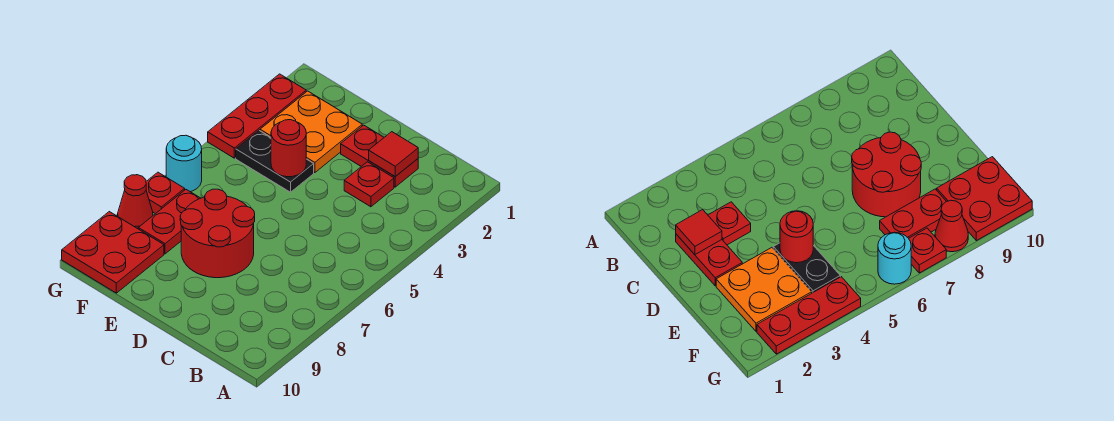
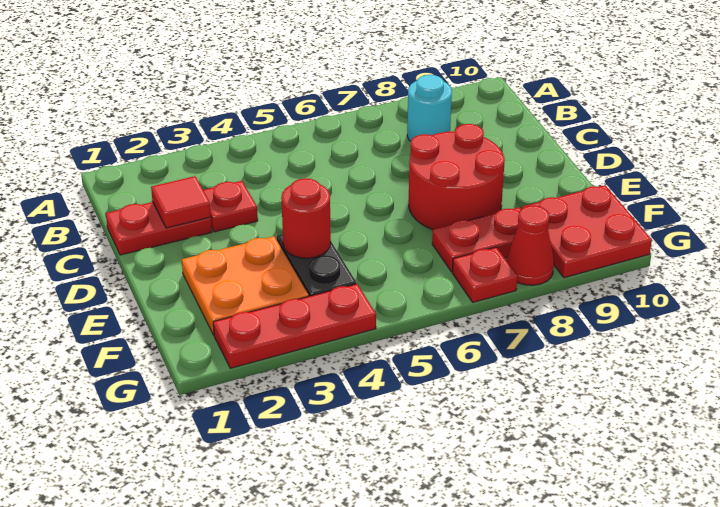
red 1x2 plate [341,125,418,187] -> red 1x2 plate turned to [106,202,212,255]
cyan 1x1 round brick [166,135,202,192] -> cyan 1x1 round brick moved to [407,75,452,141]

